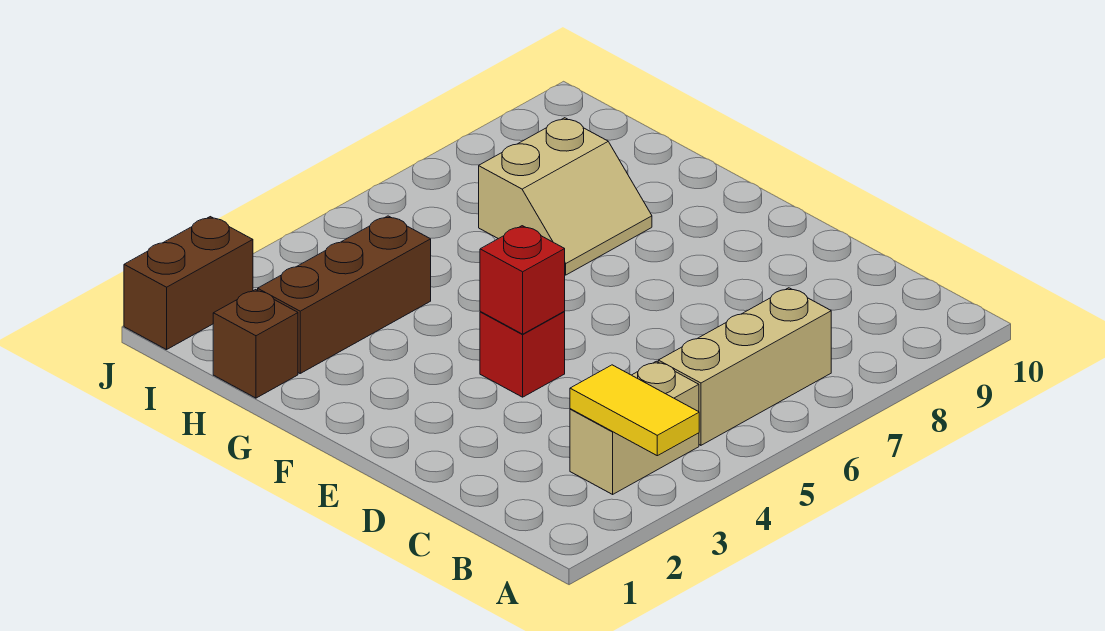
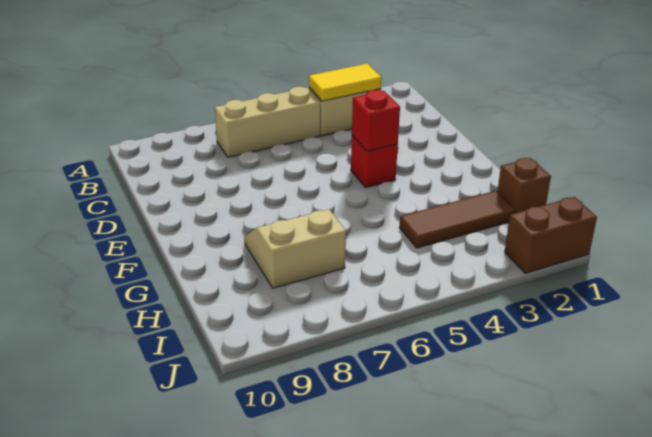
yellow 1x2 tile [570,365,699,456] -> yellow 1x2 tile turned to [309,63,382,101]
brown 1x3 brick [258,216,431,373] -> brown 1x3 tile [399,191,515,248]

